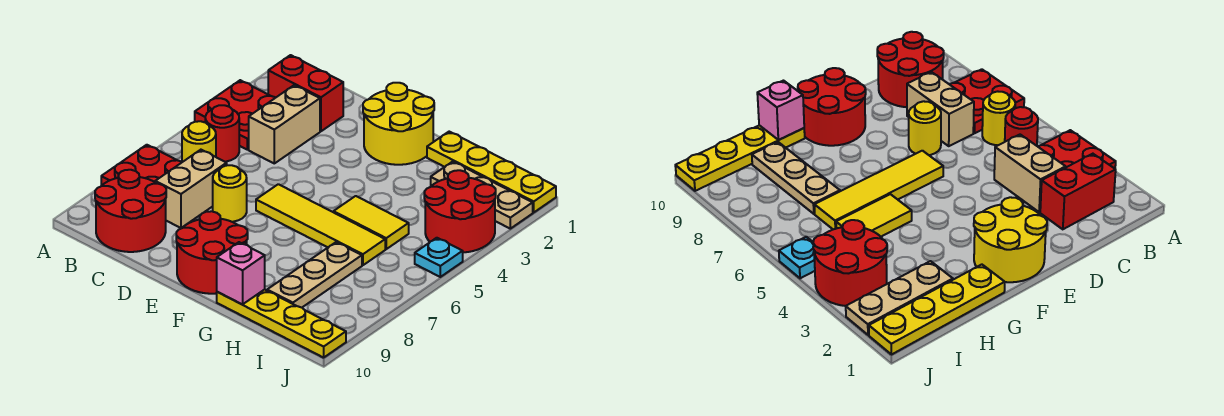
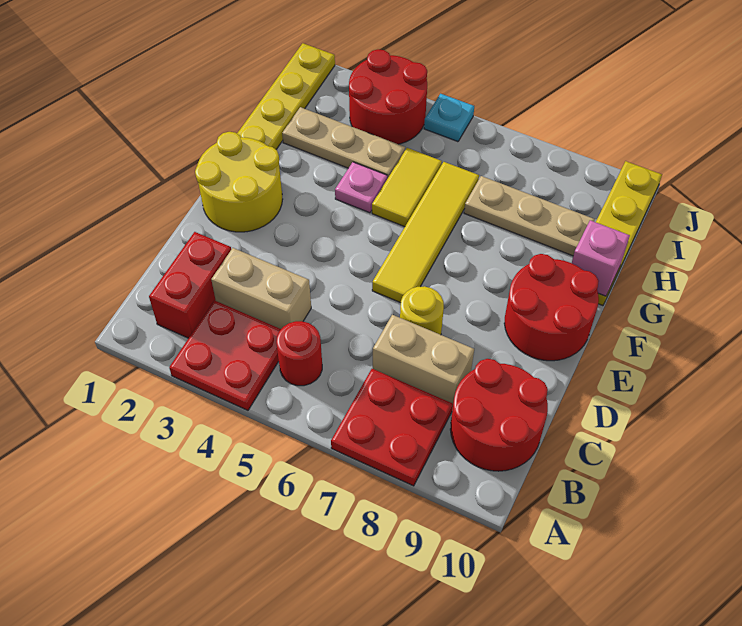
yellow 1x1 round brick [182,121,216,162] -> none
none -> pink 1x1 plate [335,162,387,213]
tan 1x3 plate [431,162,533,229] -> tan 1x3 plate turned to [282,107,405,179]

